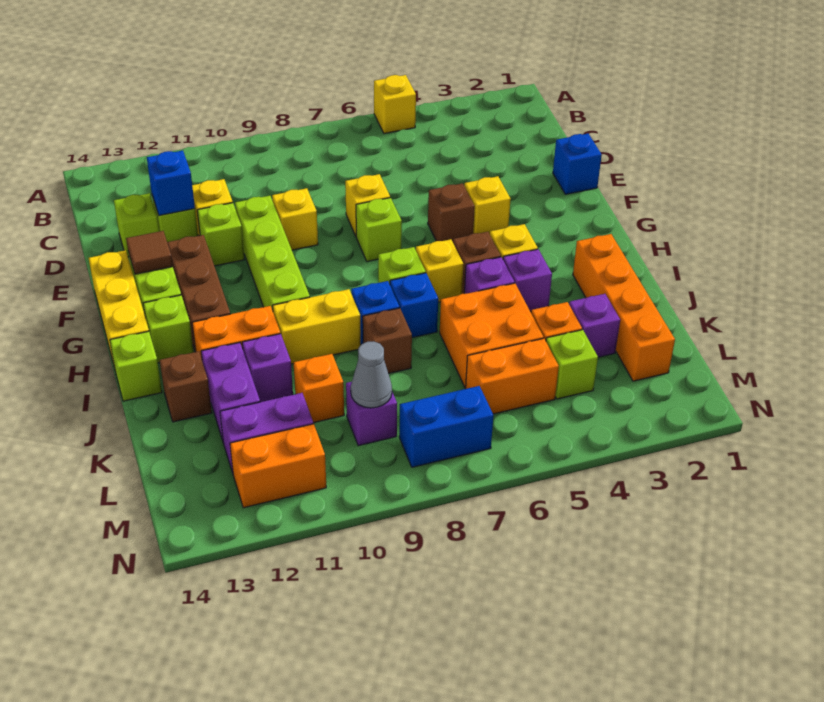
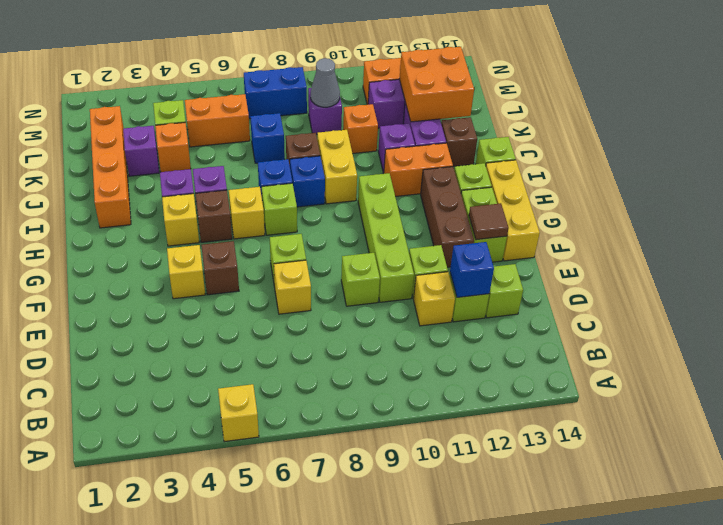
blue 1x1 brick [553,134,602,194] -> blue 1x1 brick moved to [250,113,285,163]
yellow 1x1 brick [272,188,318,250] -> lime 1x1 brick [341,253,380,306]
yellow 1x2 brick [273,289,361,364] -> yellow 1x2 brick turned to [317,130,357,204]
orange 2x2 brick [440,283,544,388] -> orange 2x2 brick moved to [399,47,474,122]

